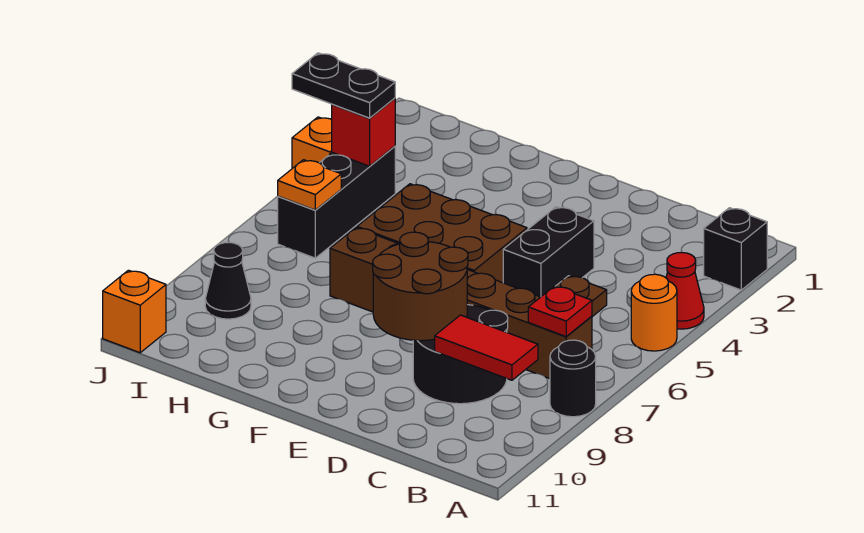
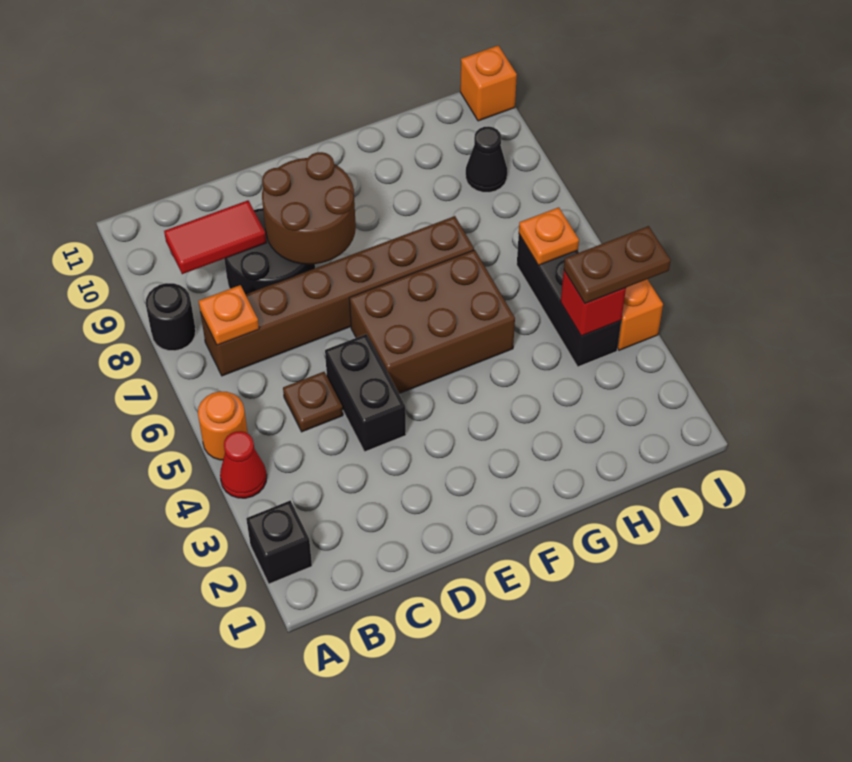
red 1x1 plate [528,286,592,337] -> orange 1x1 plate [199,285,259,345]
black 1x2 plate [292,53,395,118] -> brown 1x2 plate [564,226,671,304]

